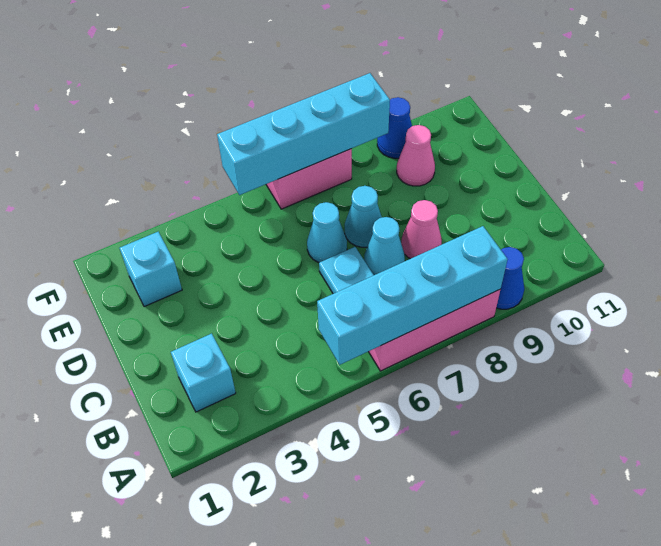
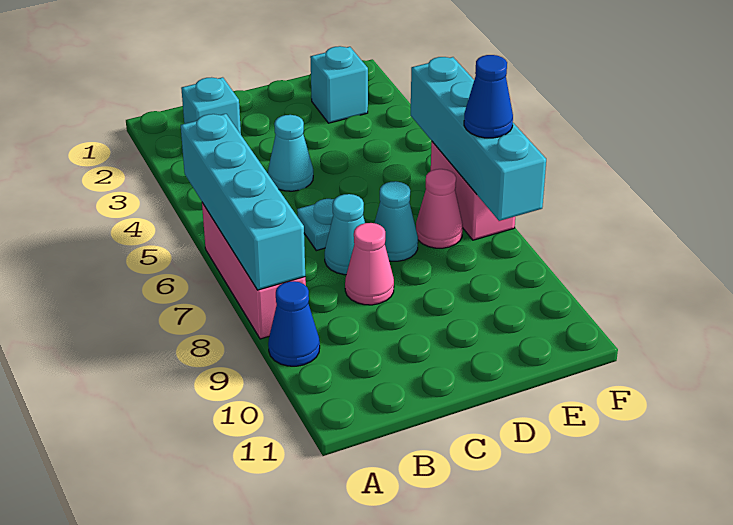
cyan 1x1 cone [307,202,347,263] -> cyan 1x1 cone moved to [268,115,313,191]
pink 1x1 cone [397,125,435,186] -> pink 1x1 cone moved to [416,169,463,248]
blue 1x1 cone [377,97,412,158] -> blue 1x1 cone moved to [464,55,513,138]

